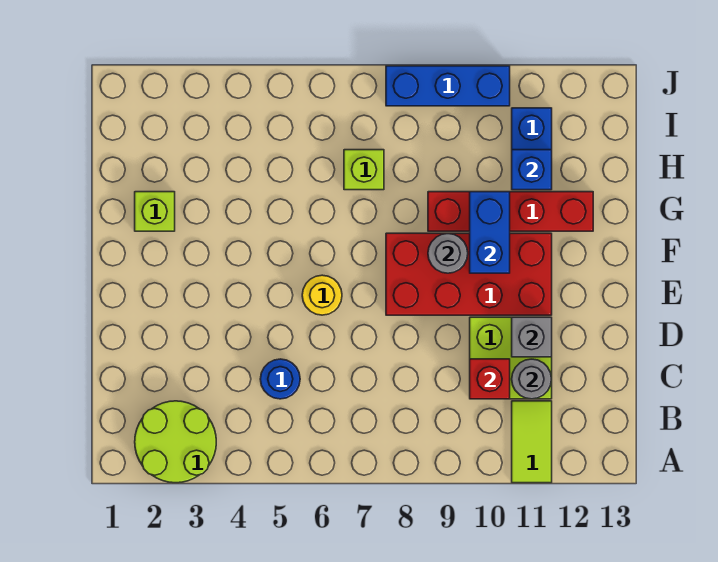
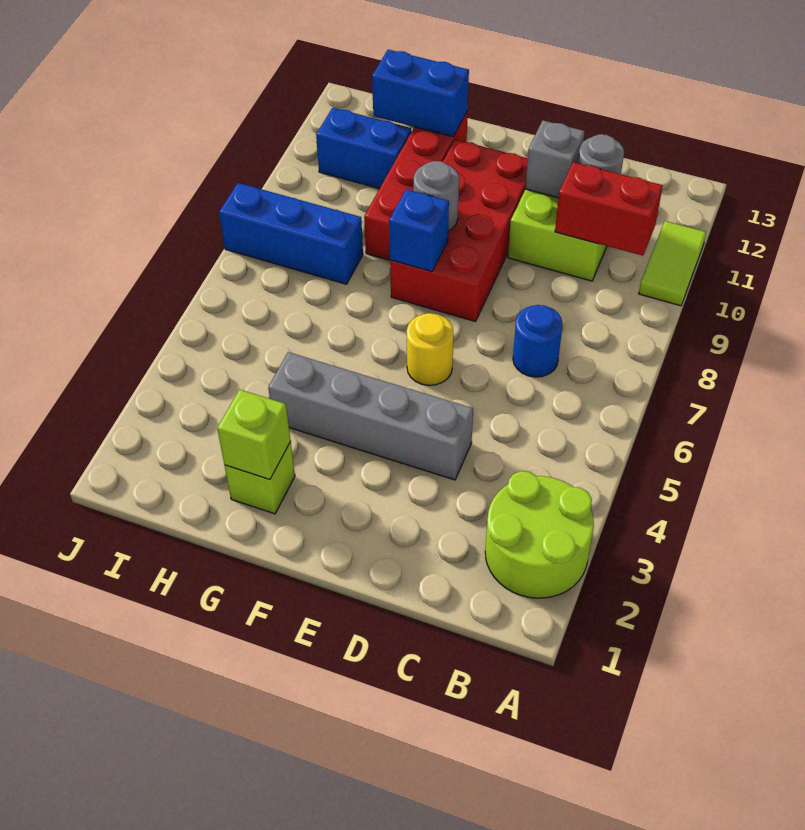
lime 1x2 tile [512,401,552,483] -> lime 1x2 tile turned to [639,221,706,306]
blue 1x1 round brick [260,359,300,399] -> blue 1x1 round brick moved to [513,305,563,377]
red 1x1 brick [470,359,510,399] -> red 1x2 brick [555,162,663,256]
none -> grey 1x4 brick [268,352,473,480]
blue 1x2 brick [470,192,510,273] -> blue 1x2 brick moved to [372,50,469,137]
lime 1x1 brick [344,150,384,190] -> lime 1x1 brick moved to [217,389,291,480]
blue 1x1 brick [512,150,552,190] -> blue 1x1 brick moved to [389,189,449,272]
blue 1x3 brick [386,66,510,106] -> blue 1x3 brick turned to [219,183,363,284]

